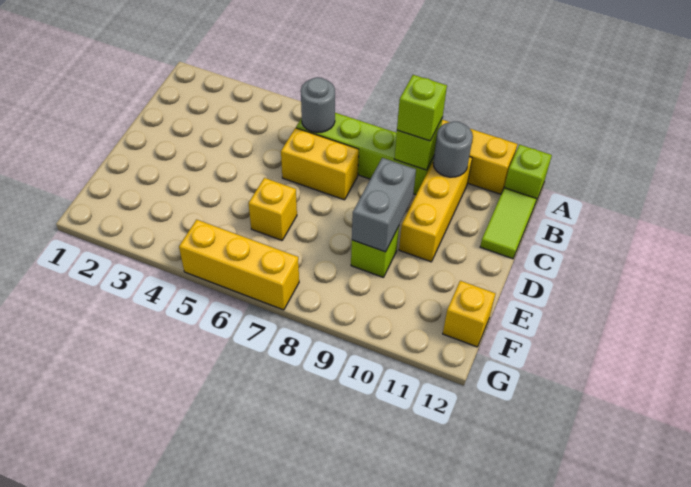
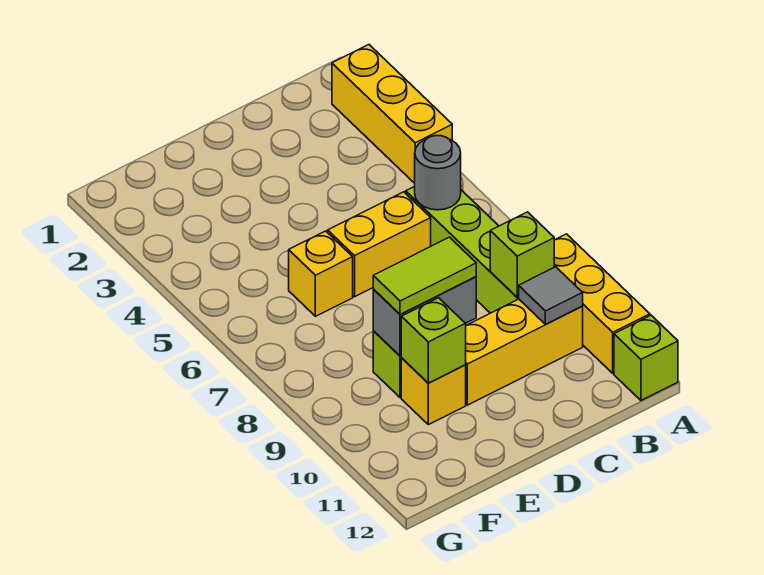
lime 1x1 brick [397,75,447,141] -> lime 1x1 brick moved to [401,298,466,383]
grey 1x1 round brick [433,121,473,177] -> grey 1x1 tile [519,267,583,324]
lime 1x2 tile [480,188,536,259] -> lime 1x2 tile moved to [373,237,476,315]
yellow 1x2 brick [281,128,359,200] -> yellow 1x2 brick turned to [328,192,431,297]
yellow 1x1 brick [443,281,496,347] -> yellow 1x1 brick moved to [401,358,466,425]
yellow 1x3 brick [179,220,299,310] -> yellow 1x3 brick moved to [332,45,452,183]

